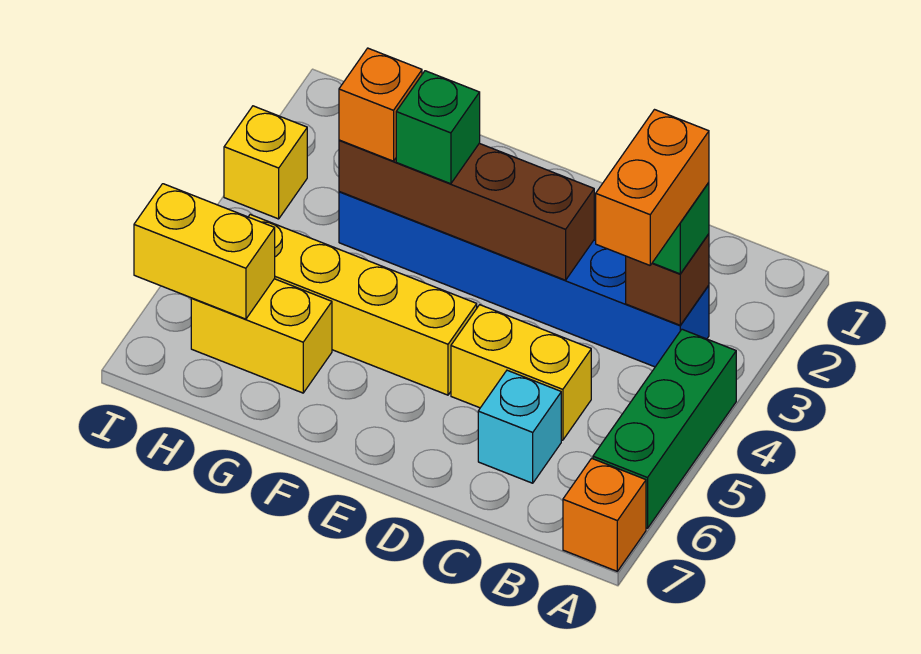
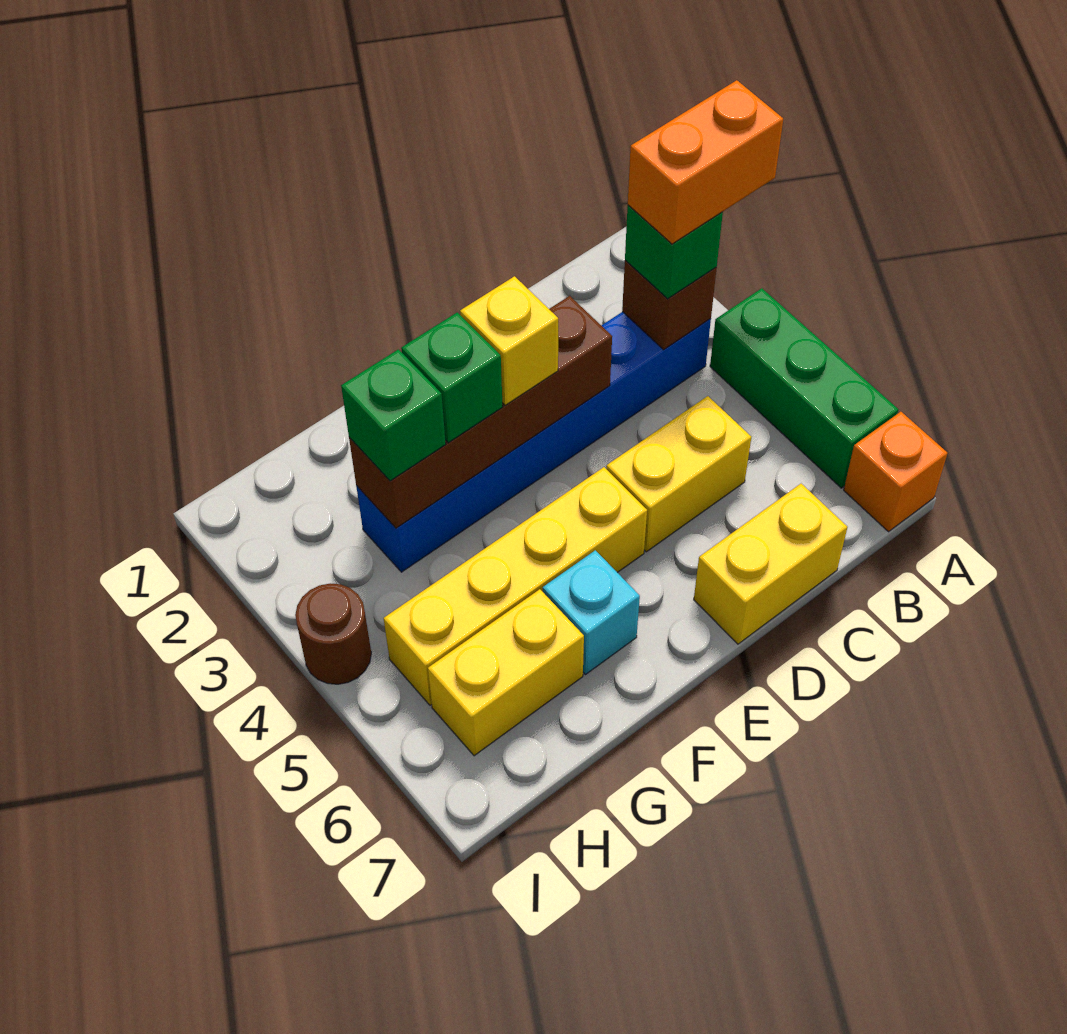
orange 1x2 brick [596,110,709,265] -> orange 1x2 brick turned to [628,80,783,244]
cyan 1x1 brick [478,370,561,483] -> cyan 1x1 brick moved to [543,550,640,675]
orange 1x1 brick [339,48,422,161] -> green 1x1 brick [341,349,446,481]
yellow 1x2 brick [134,184,275,319] -> yellow 1x2 brick moved to [694,484,847,644]
yellow 1x1 brick [224,106,307,219] -> yellow 1x1 brick moved to [460,276,558,405]
none -> brown 1x1 round brick [295,583,371,684]

